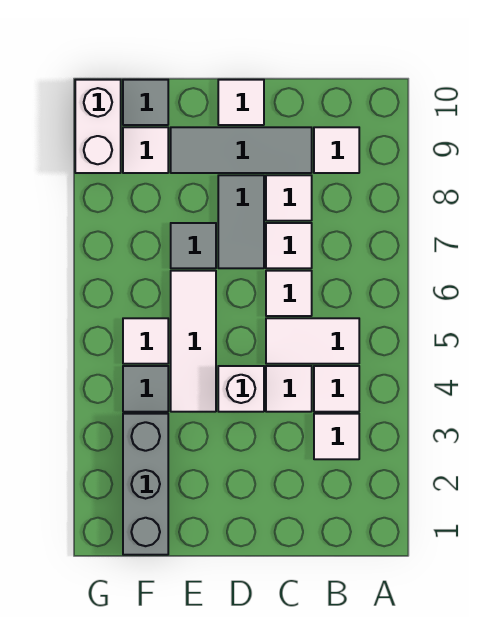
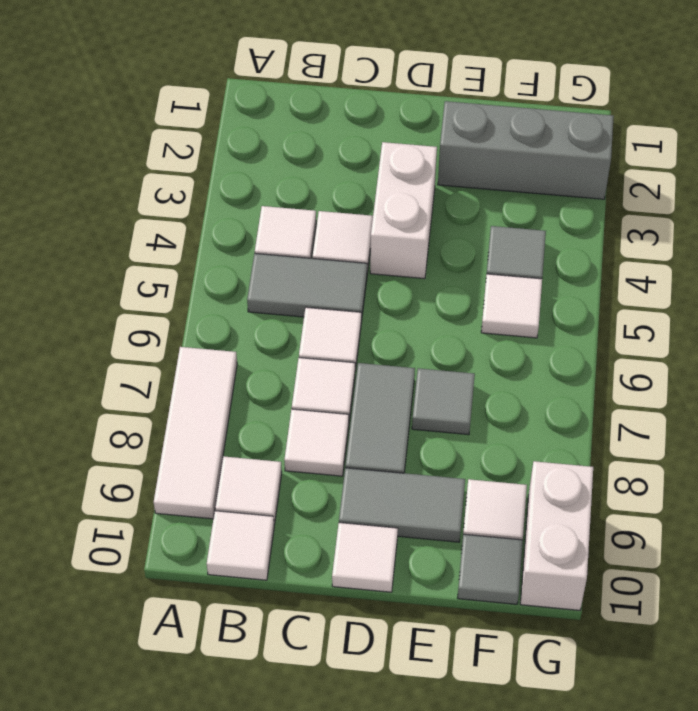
white 1x1 tile [314,414,359,459] -> white 1x1 tile moved to [207,511,274,580]
white 1x2 tile [266,318,359,364] -> grey 1x2 tile [247,253,367,322]
grey 1x3 tile [171,127,312,173] -> grey 1x2 tile [339,468,465,542]
white 1x1 brick [218,366,264,412] -> white 1x2 brick [370,142,437,279]
white 1x3 tile [171,271,216,412] -> white 1x3 tile moved to [154,347,237,519]
grey 1x3 brick [123,414,168,555] -> grey 1x3 brick turned to [438,101,614,199]

